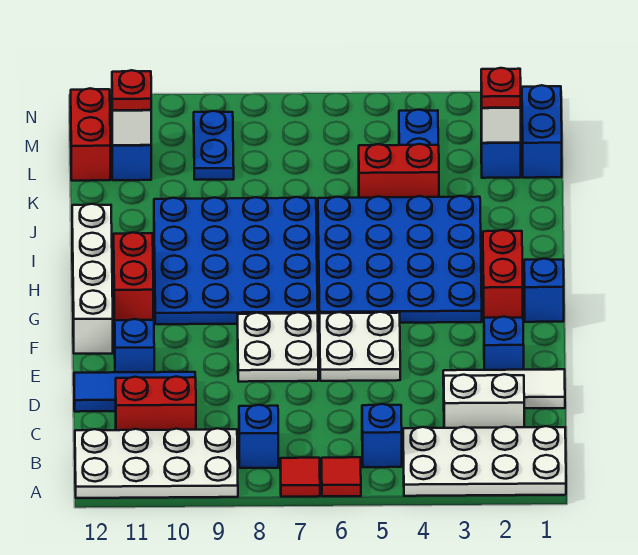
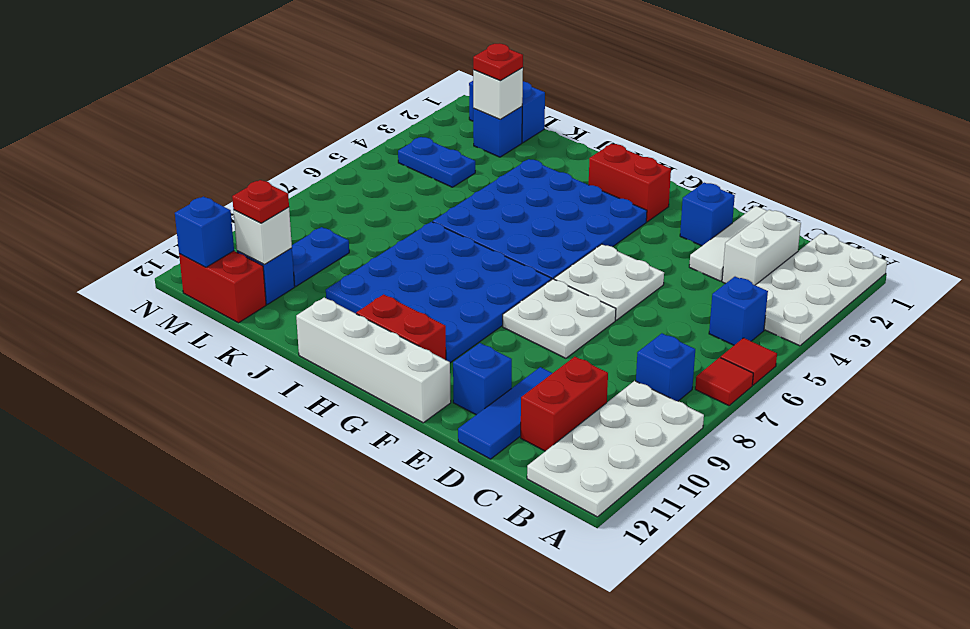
blue 1x1 brick [524,259,564,322] -> blue 1x1 brick moved to [175,196,234,267]
red 1x2 brick [359,144,439,198] -> none
blue 1x2 plate [194,111,234,180] -> blue 1x2 plate turned to [292,227,349,286]

